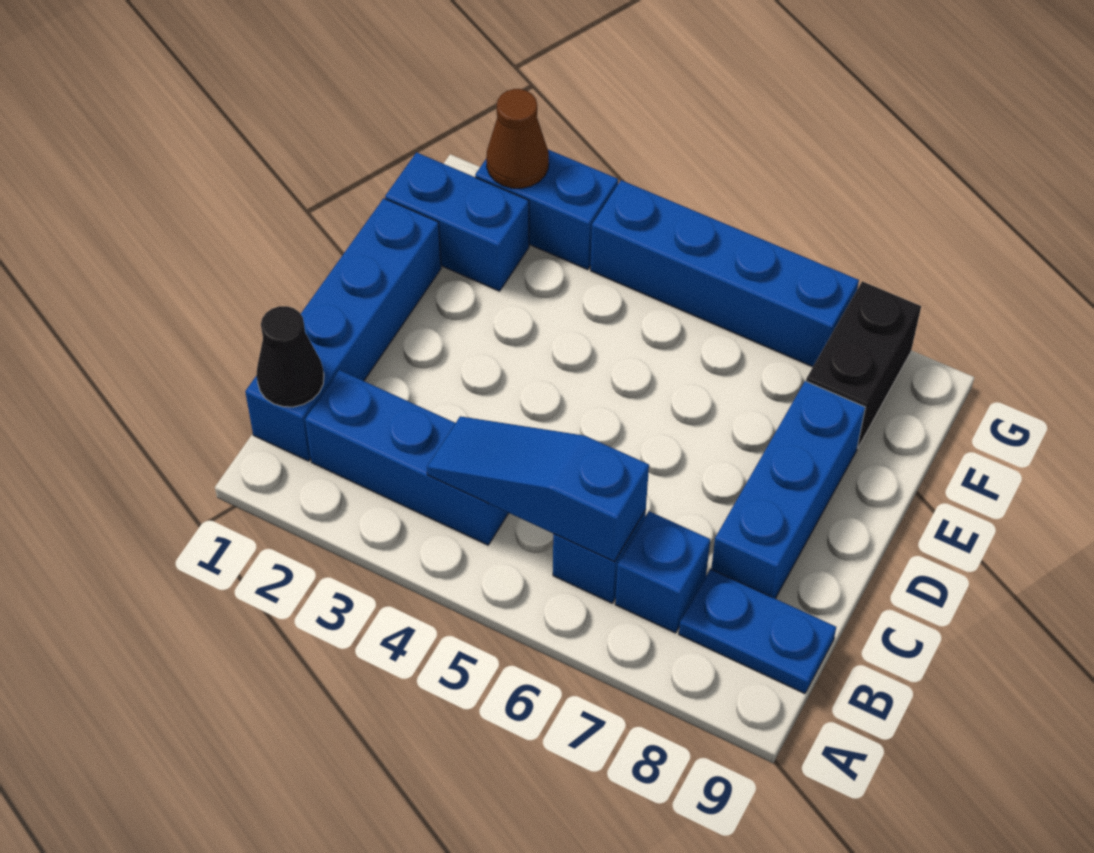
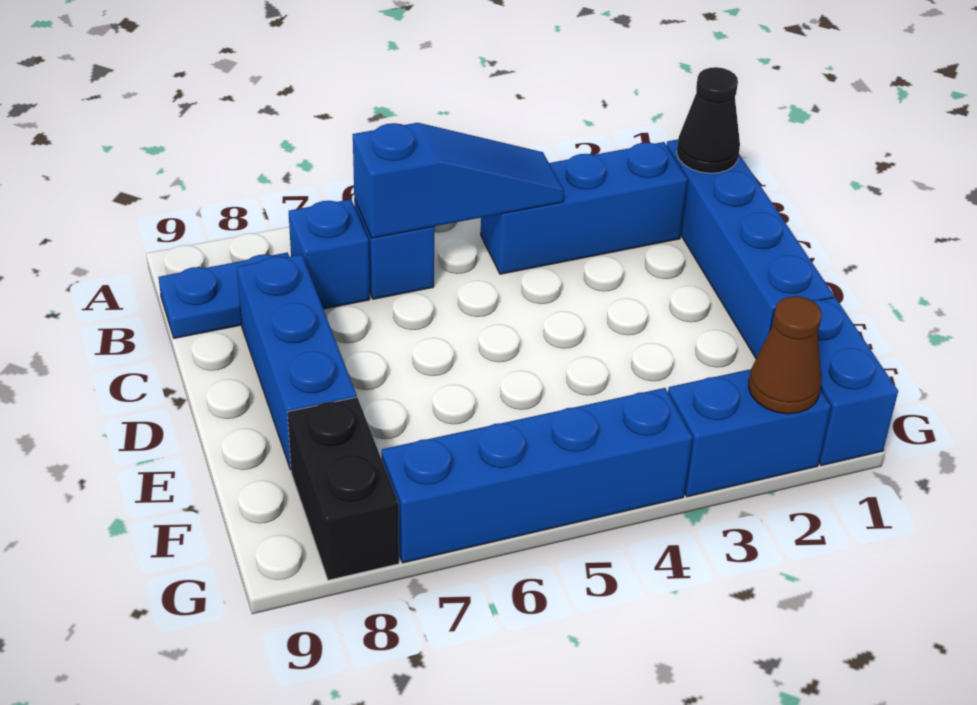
blue 1x2 brick [385,152,529,291] -> blue 1x2 brick turned to [770,297,898,466]

